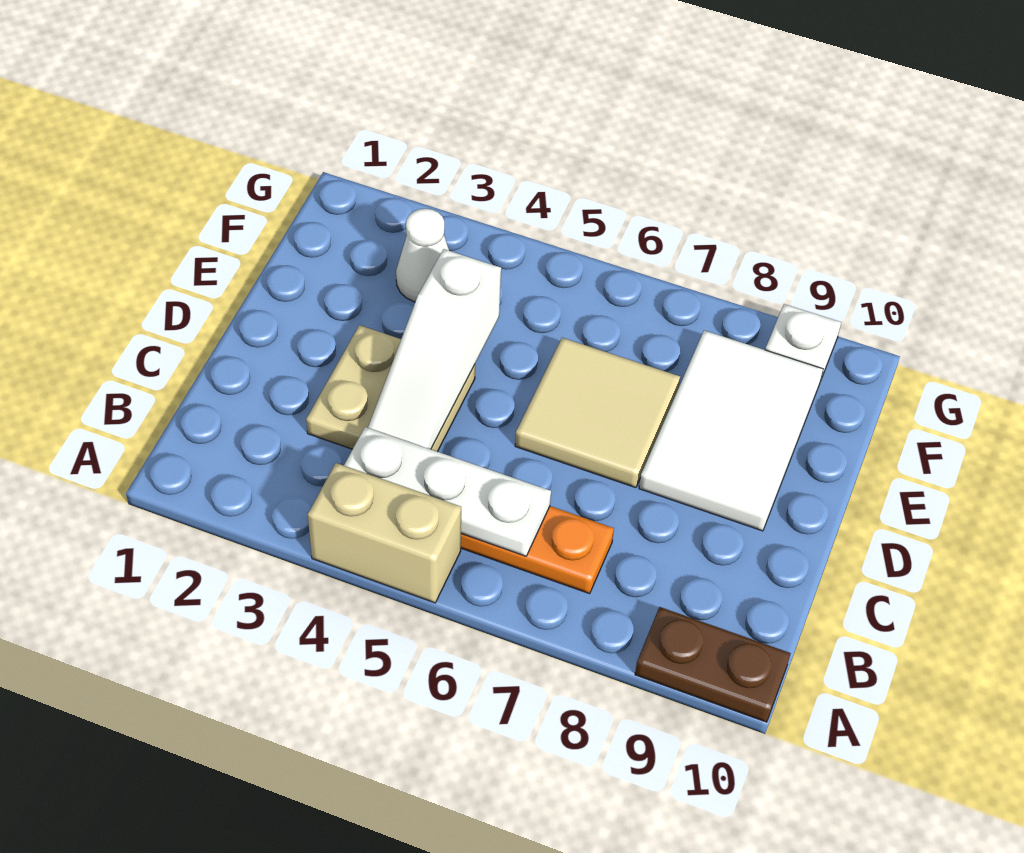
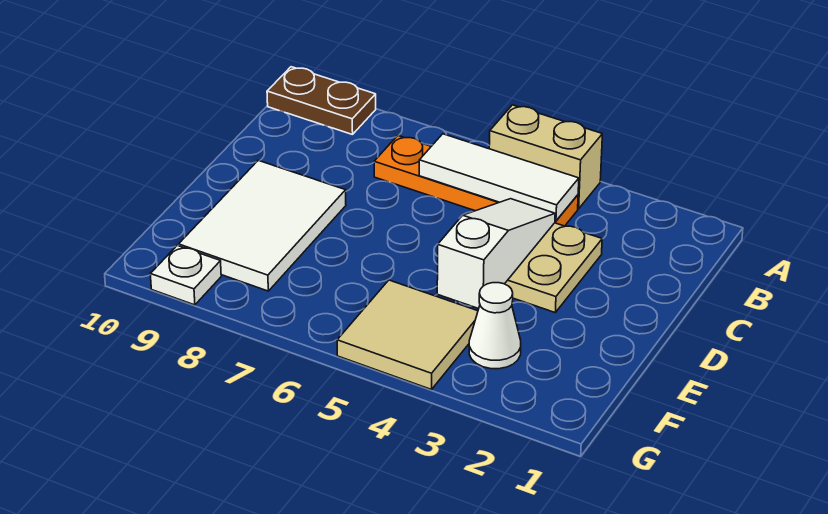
white 1x3 plate [344,427,551,556] -> white 1x3 tile [419,134,579,221]
tan 2x2 tile [515,338,680,488] -> tan 2x2 tile moved to [337,280,478,390]

